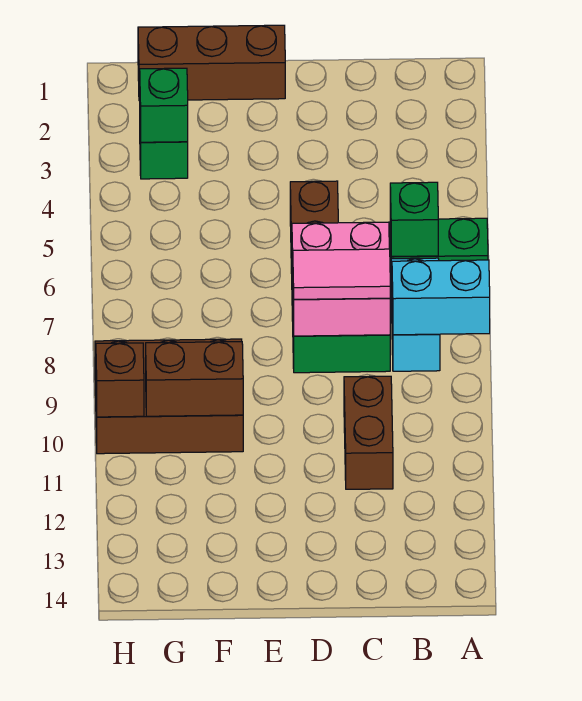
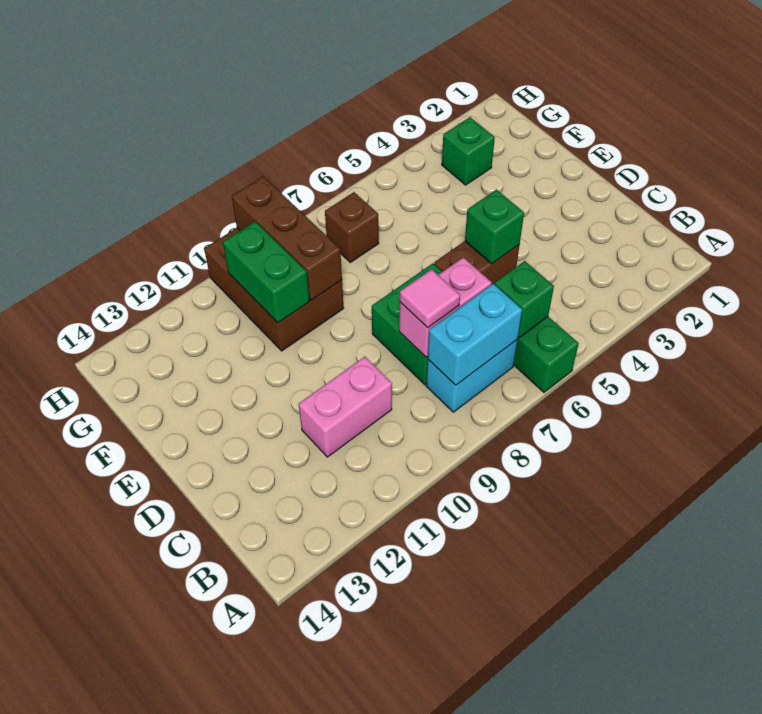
cyan 1x2 brick [392,260,490,335] -> cyan 1x2 brick turned to [428,284,522,385]
pink 2x2 brick [292,222,390,336] -> pink 1x2 brick [399,257,492,357]
pink 1x2 tile [293,249,390,299] -> pink 1x1 tile [400,269,460,328]
brown 1x2 brick [344,376,393,489] -> pink 1x2 brick [299,357,392,457]
brown 1x3 brick [138,25,285,101] -> brown 1x3 brick moved to [232,177,342,300]
brown 1x2 brick [146,342,243,416] -> green 1x2 brick [223,222,309,323]
green 1x1 brick [140,68,188,142] -> green 1x1 brick moved to [465,190,524,264]
brown 1x1 brick [96,343,144,417] -> brown 1x1 brick moved to [325,192,379,262]

